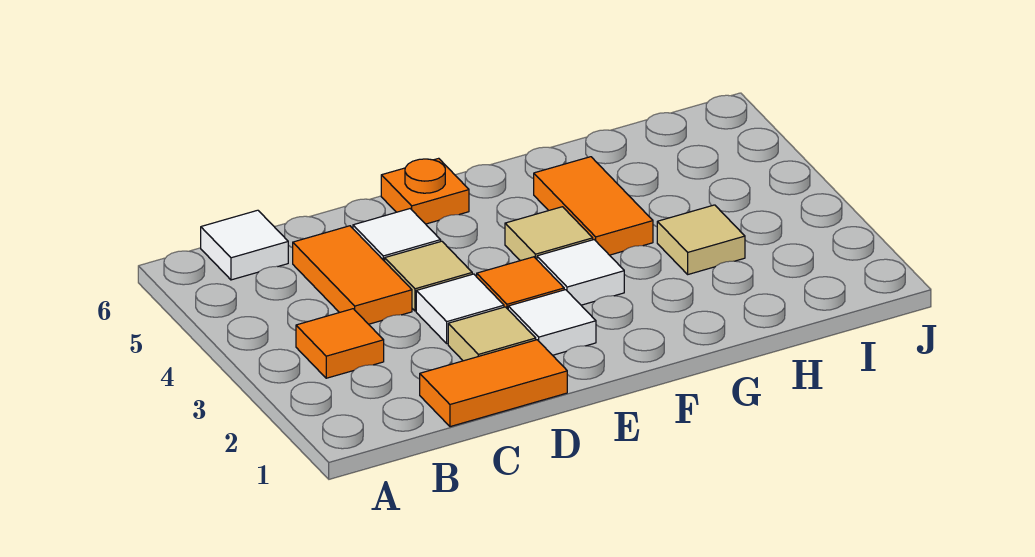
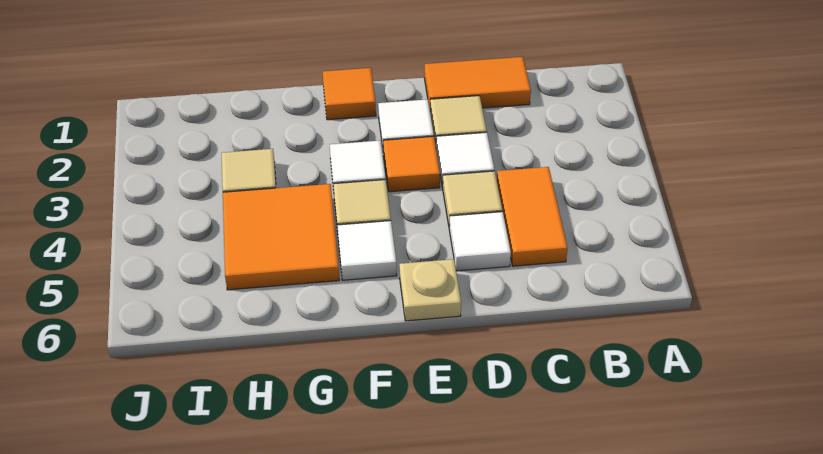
orange 1x1 tile [296,309,384,378] -> orange 1x1 tile moved to [323,68,376,120]
white 1x1 tile [201,210,288,280] -> white 1x1 tile moved to [337,221,397,280]
orange 1x1 plate [381,158,469,224] -> tan 1x1 plate [399,259,461,321]
orange 1x2 tile [534,157,653,255] -> orange 2x2 tile [223,184,339,290]

